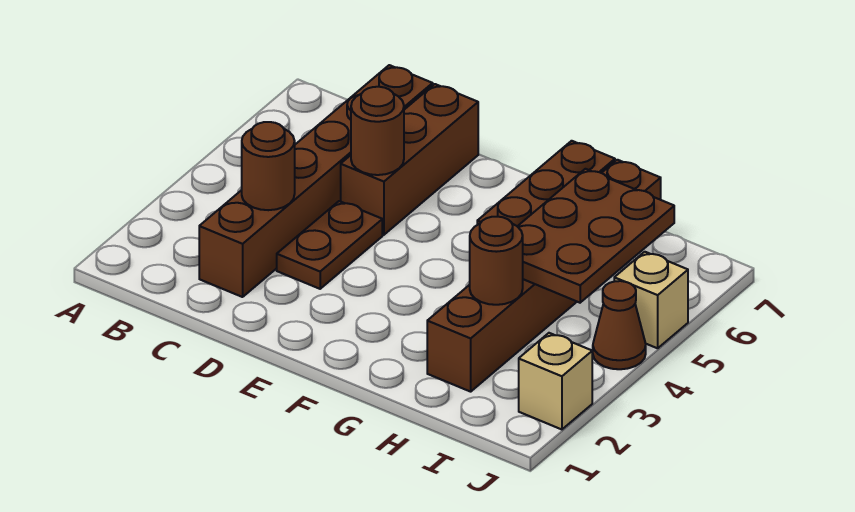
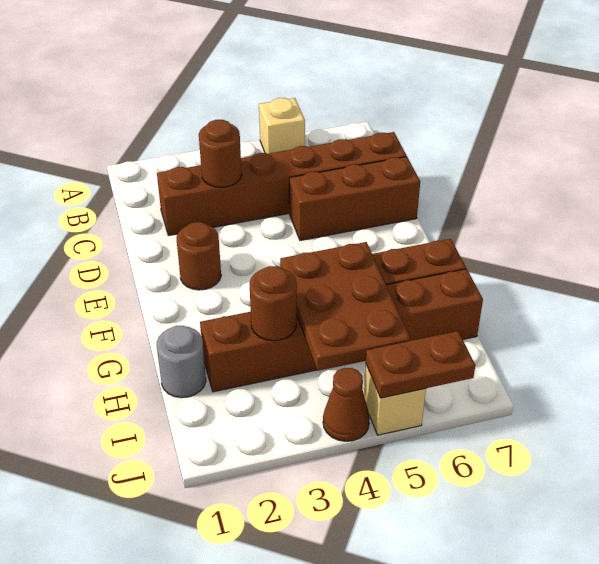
brown 1x2 plate [277,201,382,289] -> brown 1x2 plate moved to [366,331,475,398]
brown 1x1 round brick [351,87,404,175] -> brown 1x1 round brick moved to [177,222,221,290]
none -> grey 1x1 round brick [157,326,206,398]
brown 2x3 plate [517,169,674,303] -> brown 2x3 plate turned to [280,242,411,371]
tan 1x1 brick [519,333,592,429] -> tan 1x1 brick moved to [259,98,305,154]

